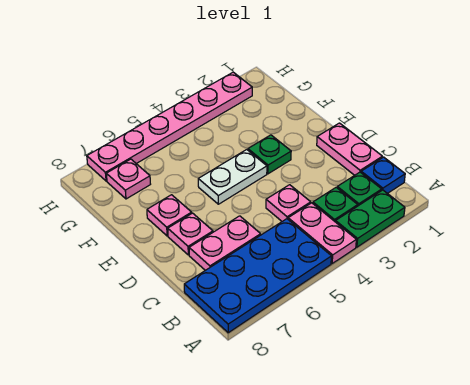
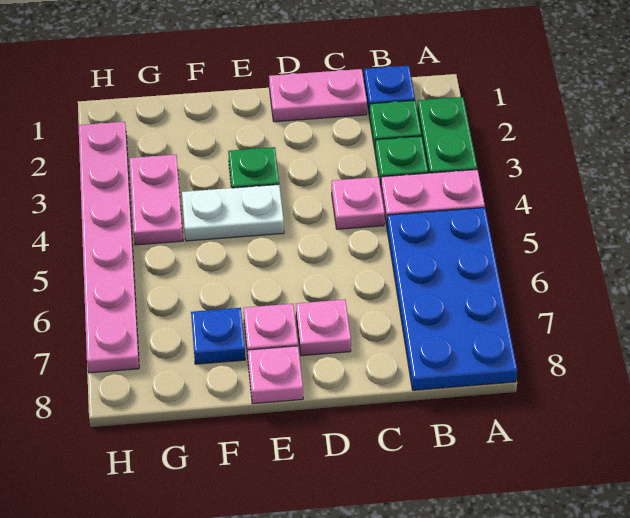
pink 1x2 plate [189,216,261,270] -> pink 1x2 plate moved to [129,155,183,245]
white 1x2 plate [198,150,267,204] -> white 1x2 plate turned to [182,185,284,241]
none -> blue 1x1 plate [191,308,245,364]
pink 1x1 plate [106,159,150,199] -> pink 1x1 plate moved to [248,346,303,404]

